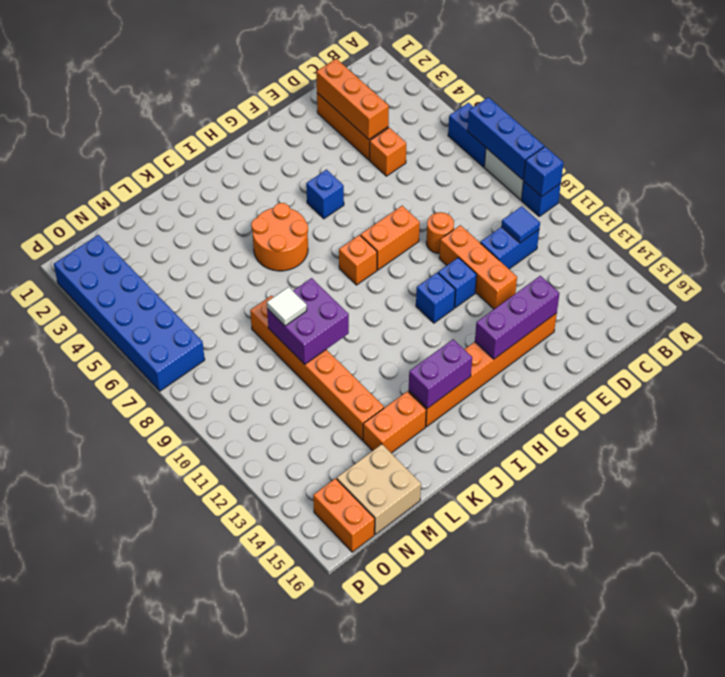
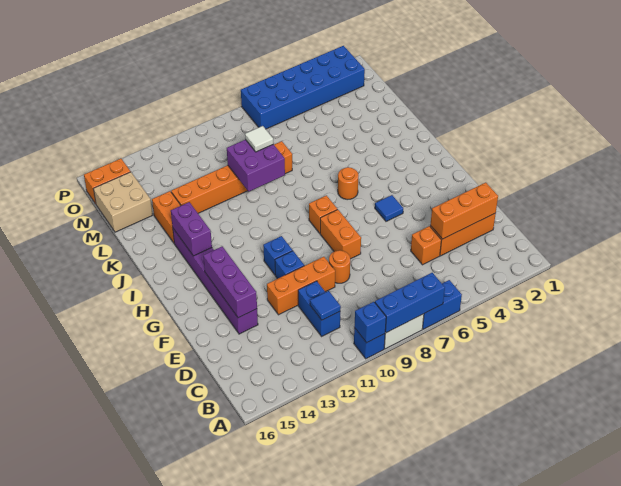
orange 1x6 brick [409,313,557,427] -> purple 1x6 brick [173,229,258,334]
blue 1x1 brick [306,170,344,219] -> blue 1x1 tile [375,195,403,221]
orange 2x2 round brick [251,203,308,271] -> orange 1x1 round brick [338,167,358,200]

